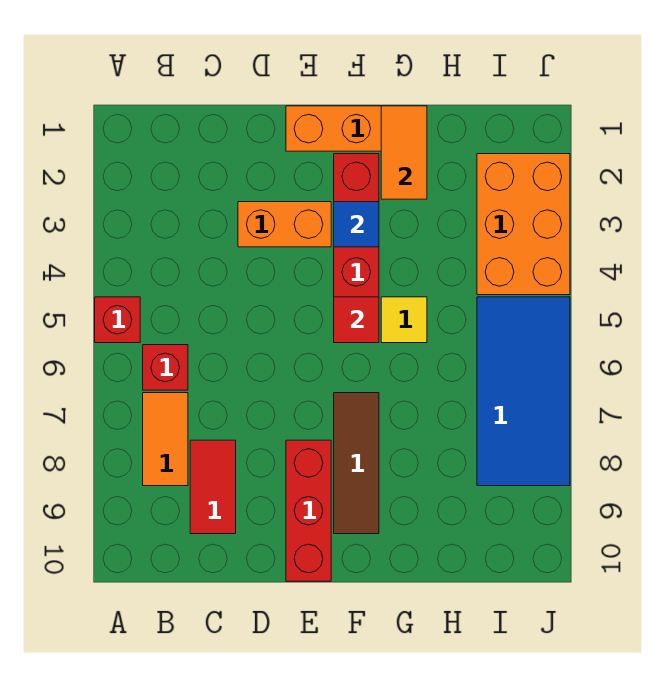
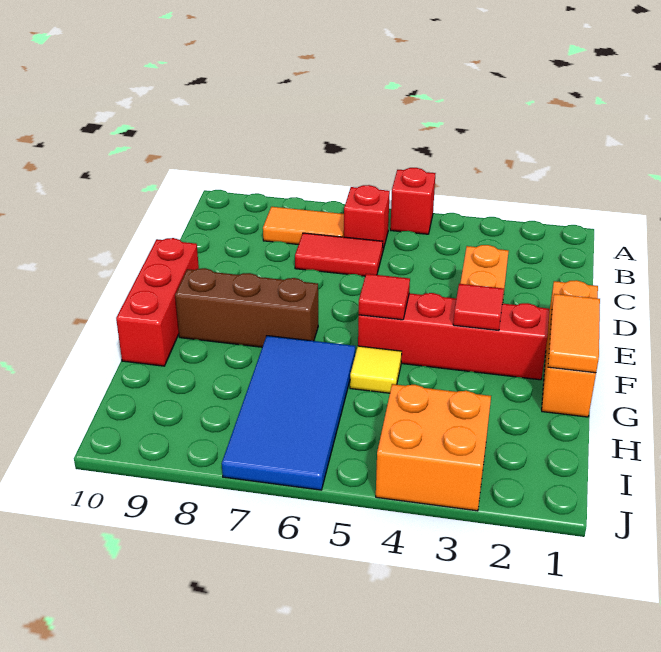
red 1x2 tile [190,440,236,534] -> red 1x2 tile moved to [295,233,383,276]
red 1x3 brick [286,440,331,581] -> red 1x3 brick turned to [116,238,199,366]
blue 1x1 tile [334,202,379,247] -> red 1x1 tile [453,284,504,330]
brown 1x3 tile [334,393,379,534] -> brown 1x3 brick [175,268,318,347]
orange 1x2 tile [381,106,427,199] -> orange 1x2 tile turned to [548,294,600,373]
orange 2x3 brick [477,154,570,295] -> orange 2x2 brick [376,384,491,511]
blue 2x4 tile [477,297,570,486] -> blue 2x4 tile turned to [222,336,355,490]

